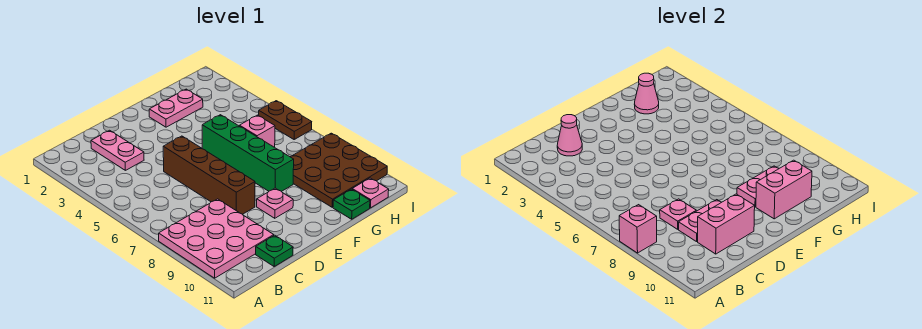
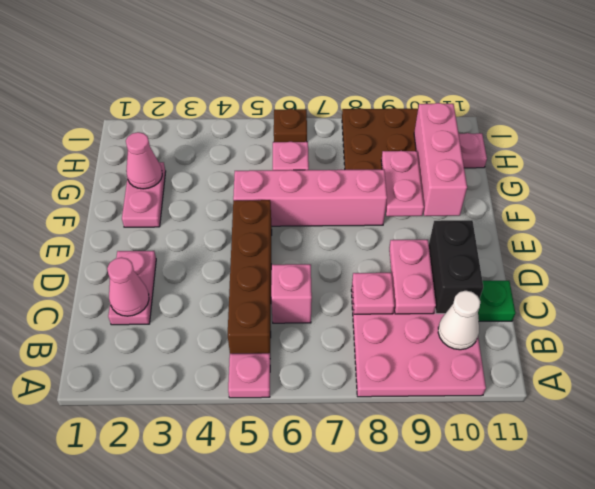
pink 1x1 brick [619,205,657,253] -> pink 1x1 brick moved to [271,264,312,323]
none -> white 1x1 cone [438,291,481,350]
pink 1x2 plate [91,130,144,170] -> pink 1x2 plate turned to [108,251,156,325]
pink 1x2 brick [698,194,755,254] -> black 1x2 brick [429,220,483,314]
brown 1x4 brick [163,136,255,214] -> brown 1x4 brick turned to [228,200,272,354]
pink 1x1 plate [257,188,293,218] -> pink 1x1 plate moved to [228,353,270,398]
green 1x4 brick [202,115,294,192] -> pink 1x4 brick [233,169,387,226]
pink 1x2 brick [756,160,812,219] -> pink 1x3 brick [414,103,467,216]
green 1x1 plate [333,189,370,219] -> none
brown 1x2 plate [259,101,312,139] -> brown 1x1 plate [274,109,307,142]

